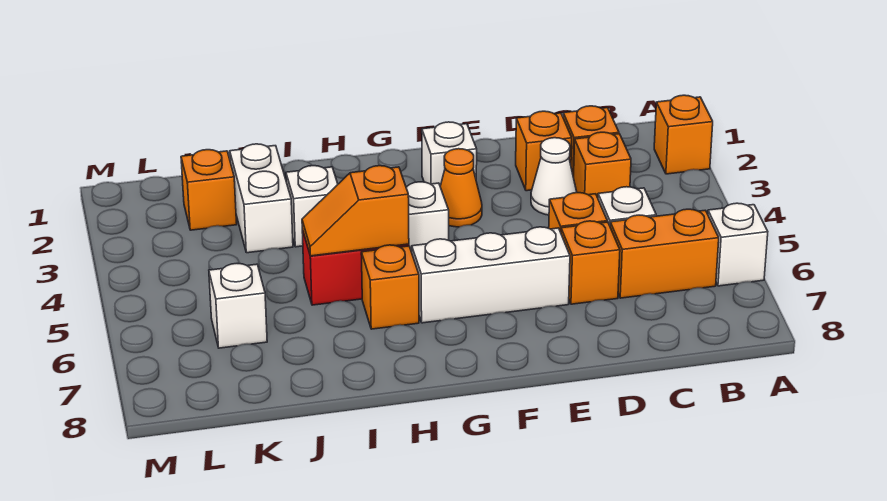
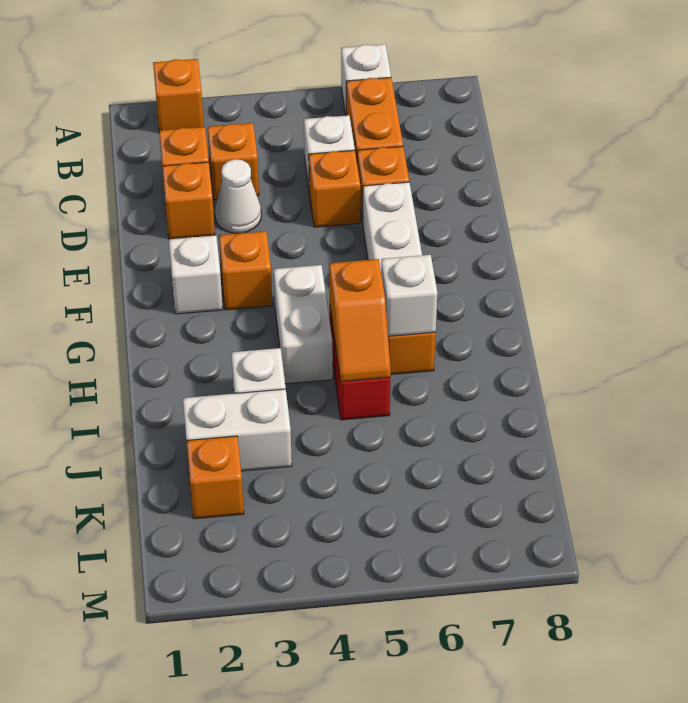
orange 1x1 cone [440,149,482,227] -> orange 1x1 brick [219,231,272,310]
white 1x1 brick [209,264,267,348] -> white 1x1 brick moved to [381,255,437,336]

